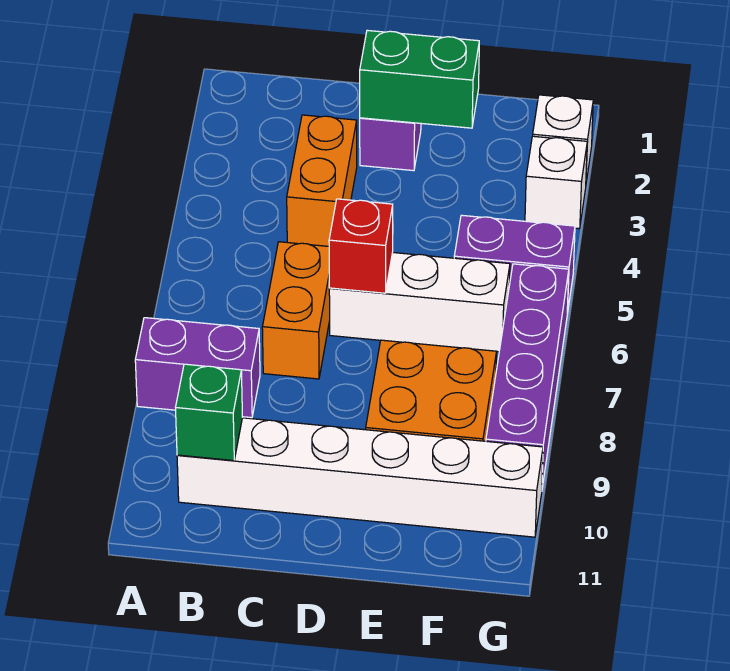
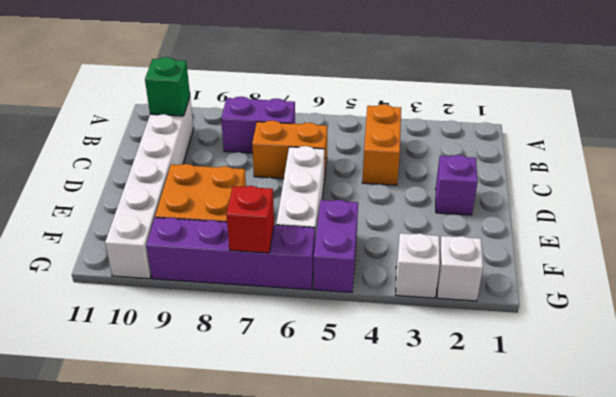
purple 1x2 brick [135,318,260,418] -> purple 1x2 brick turned to [221,97,295,153]
orange 1x2 brick [287,115,357,246] -> orange 1x2 brick turned to [362,104,401,185]
green 1x2 brick [360,30,479,128] -> none
red 1x1 brick [329,199,393,293] -> red 1x1 brick moved to [226,186,274,253]

